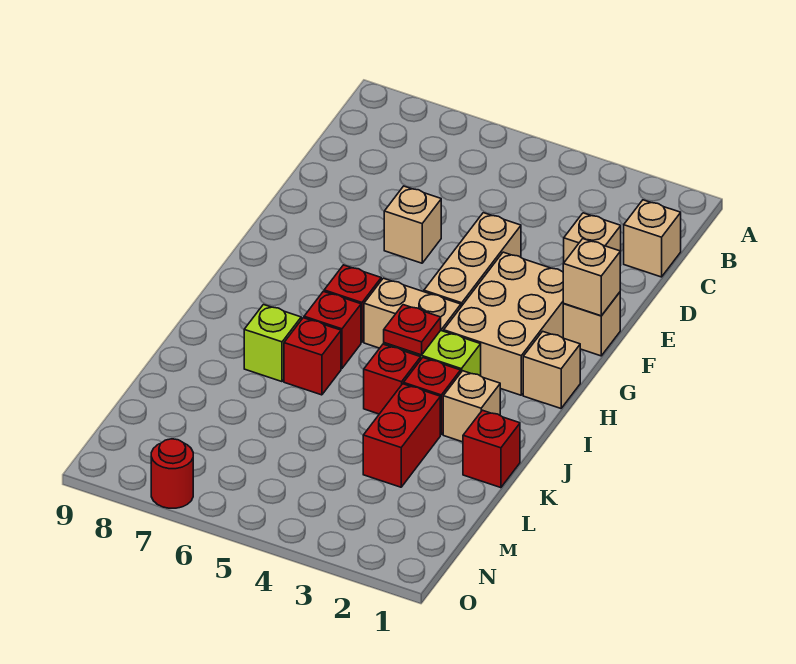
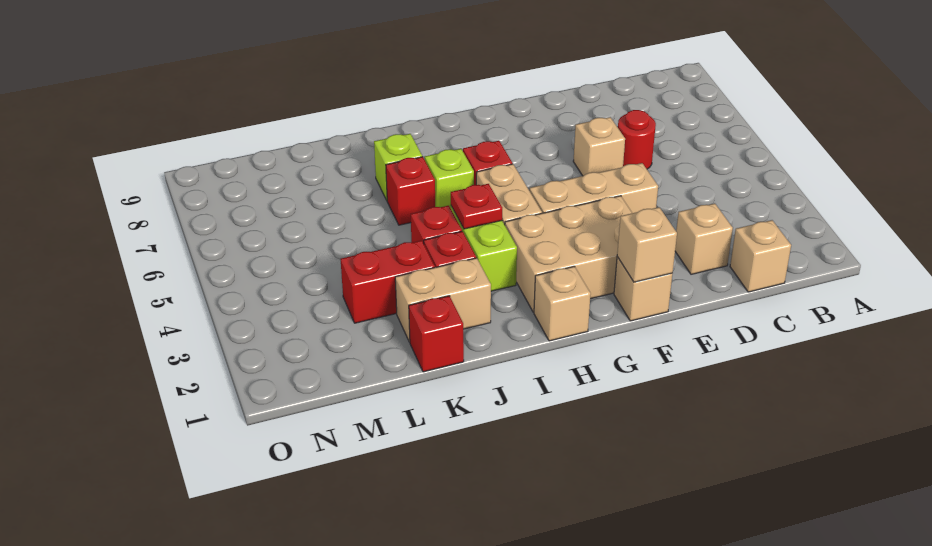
red 1x1 brick [304,291,361,369] -> lime 1x1 brick [425,149,474,208]
tan 1x1 brick [443,371,500,442] -> tan 1x2 brick [395,258,491,342]
red 1x1 round brick [151,439,193,508] -> red 1x1 round brick moved to [618,110,656,169]

